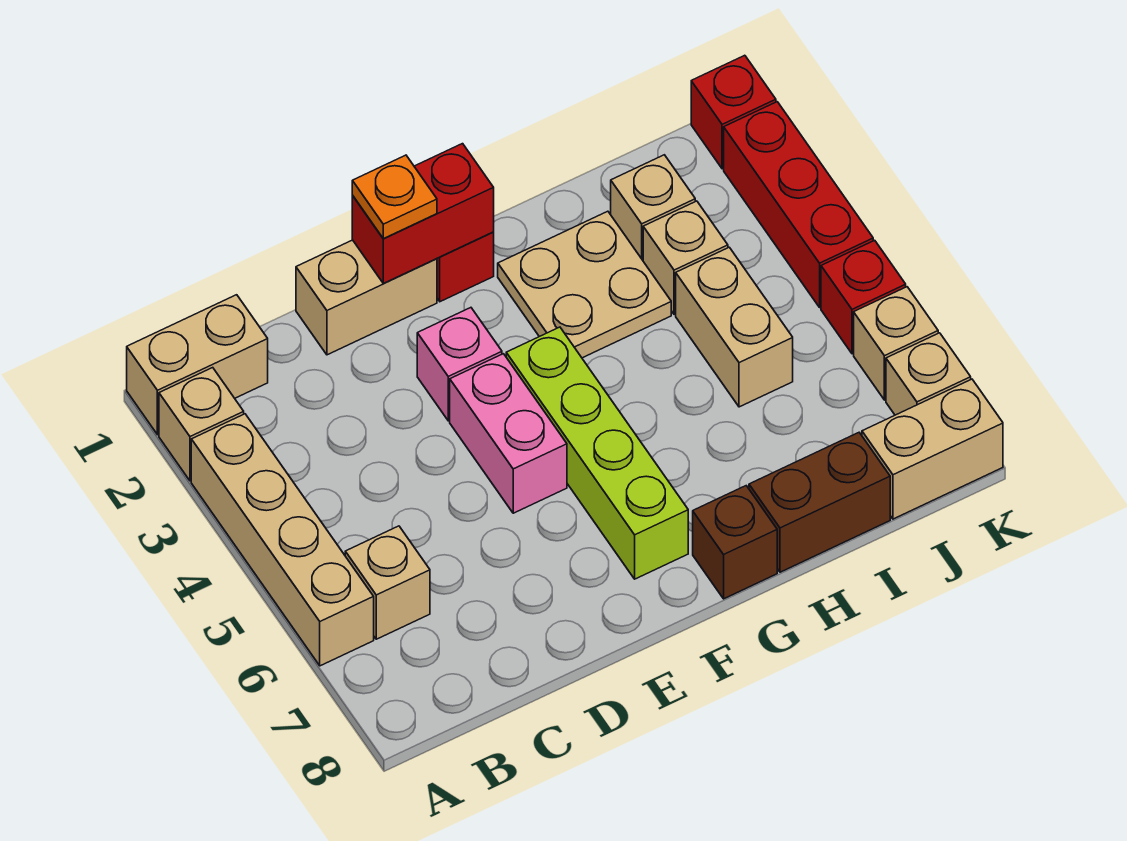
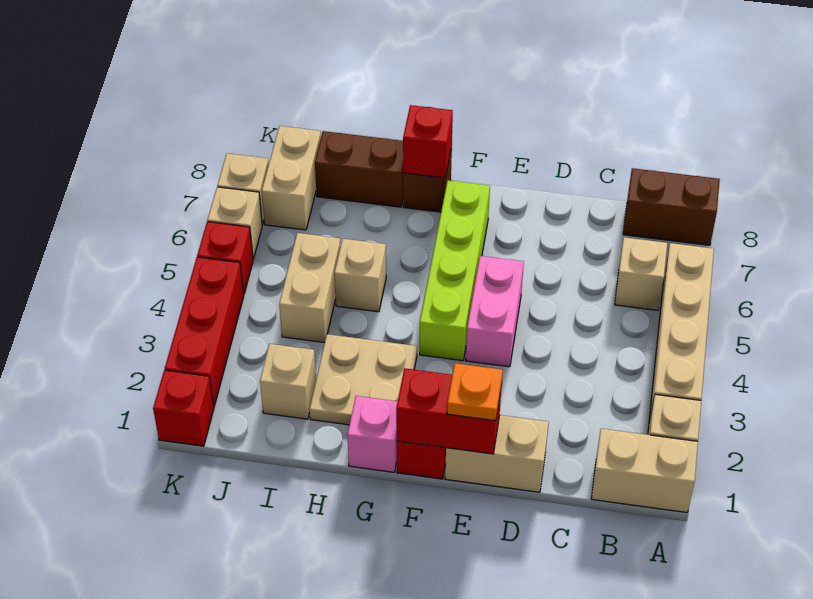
none -> brown 1x2 brick [623,168,720,245]
pink 1x1 brick [417,308,502,421] -> pink 1x1 brick moved to [347,396,398,472]
none -> red 1x1 brick [403,105,453,178]
tan 1x1 brick [643,201,728,314] -> tan 1x1 brick moved to [335,239,386,312]
tan 1x2 brick [862,379,1003,519] -> tan 1x2 brick turned to [262,126,321,230]

